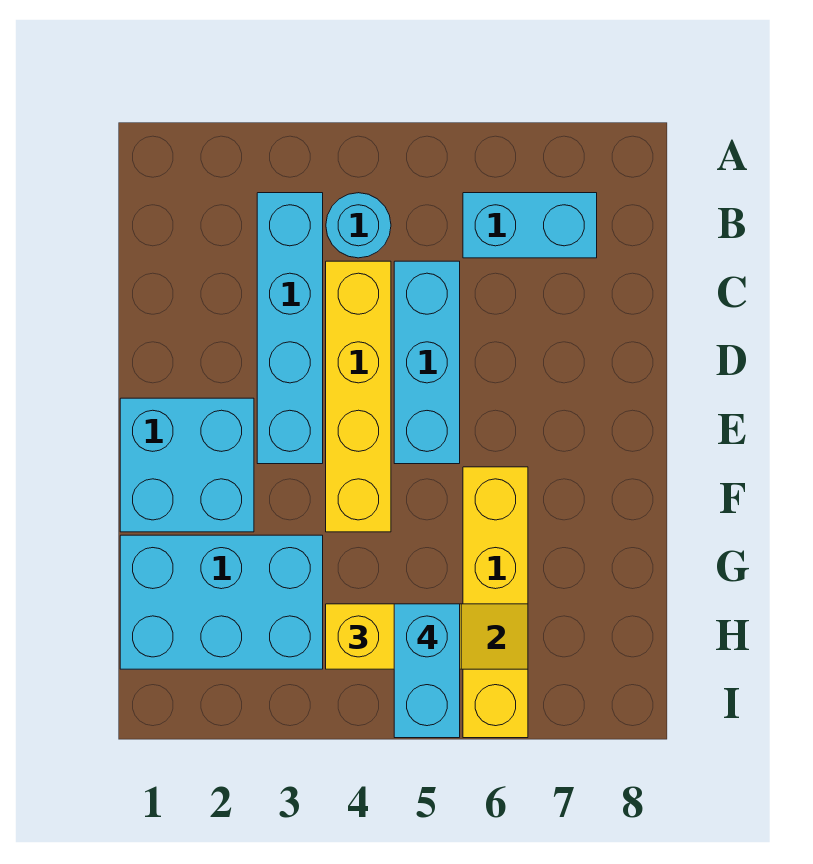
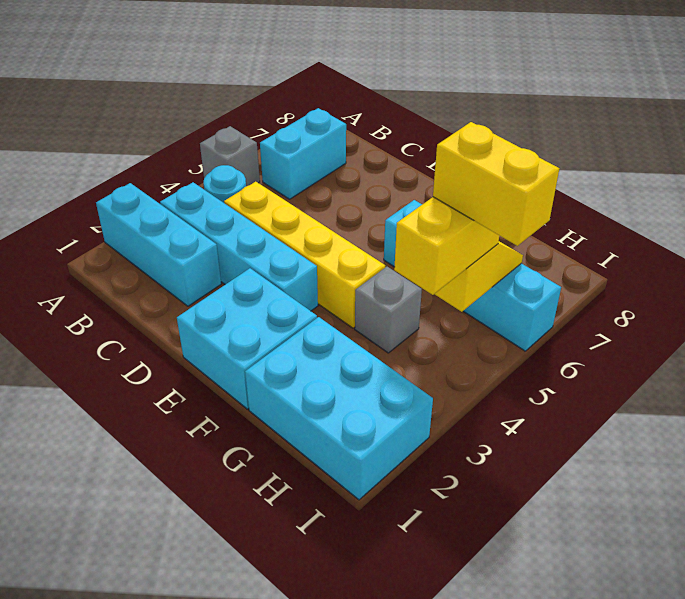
none -> grey 1x1 brick [200,126,260,186]
cyan 1x3 brick [394,261,460,464] -> cyan 1x3 brick moved to [96,183,221,306]
yellow 1x4 brick [463,467,528,738] -> cyan 1x4 brick [384,200,561,351]
cyan 2x3 brick [120,535,323,669] -> cyan 2x3 brick turned to [245,317,433,500]
none -> grey 1x1 brick [355,267,422,353]
cyan 1x2 brick [394,604,460,738] -> yellow 1x2 brick [433,122,559,246]

